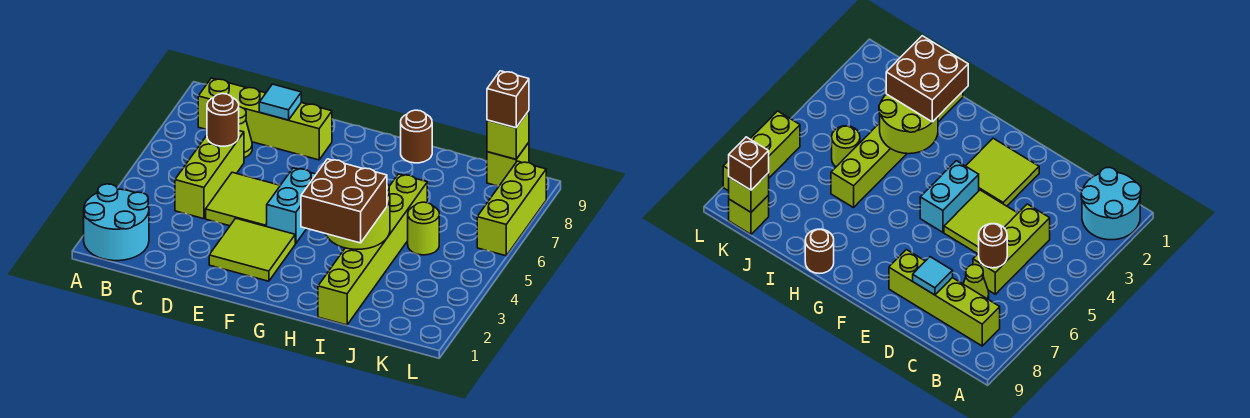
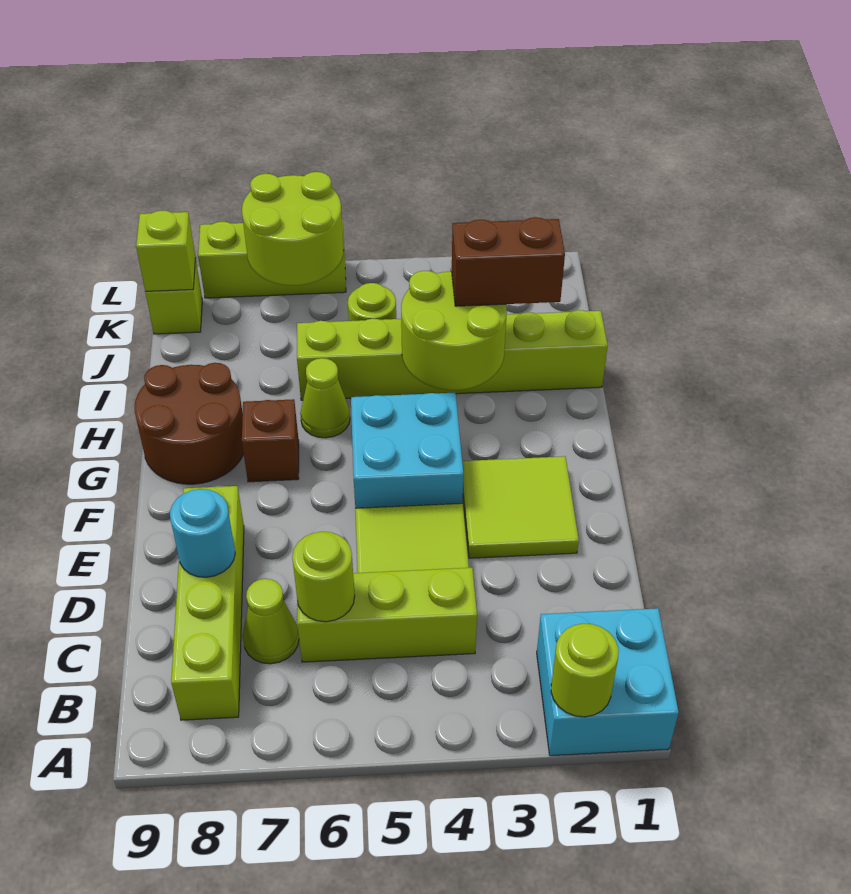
cyan 2x2 round brick [84,184,149,261] -> cyan 2x2 brick [537,608,679,756]
none -> lime 1x1 round brick [551,623,619,717]
brown 1x1 round brick [207,94,239,146] -> lime 1x1 round brick [292,532,355,622]
cyan 1x1 tile [259,84,301,120] -> cyan 1x1 round brick [170,489,235,577]
cyan 1x2 brick [267,168,316,244] -> cyan 2x2 brick [351,393,463,508]
brown 2x2 brick [301,159,387,243] -> brown 1x2 brick [452,217,565,306]
none -> lime 1x1 cone [300,358,350,438]
brown 1x1 round brick [401,110,432,163] -> brown 2x2 round brick [135,363,244,484]
none -> lime 2x2 round brick [242,172,344,285]
brown 1x1 brick [487,71,529,128] -> brown 1x1 brick moved to [242,399,299,482]

